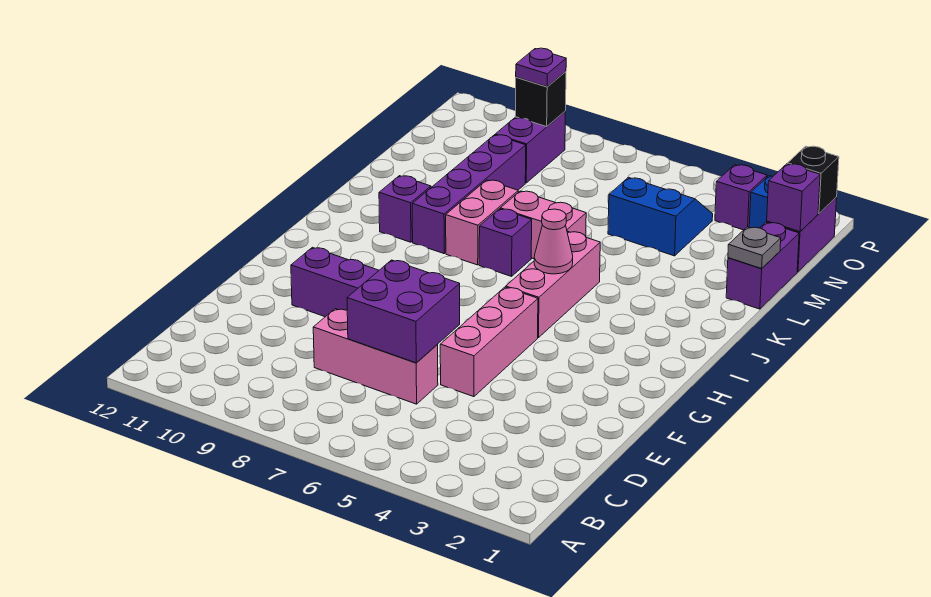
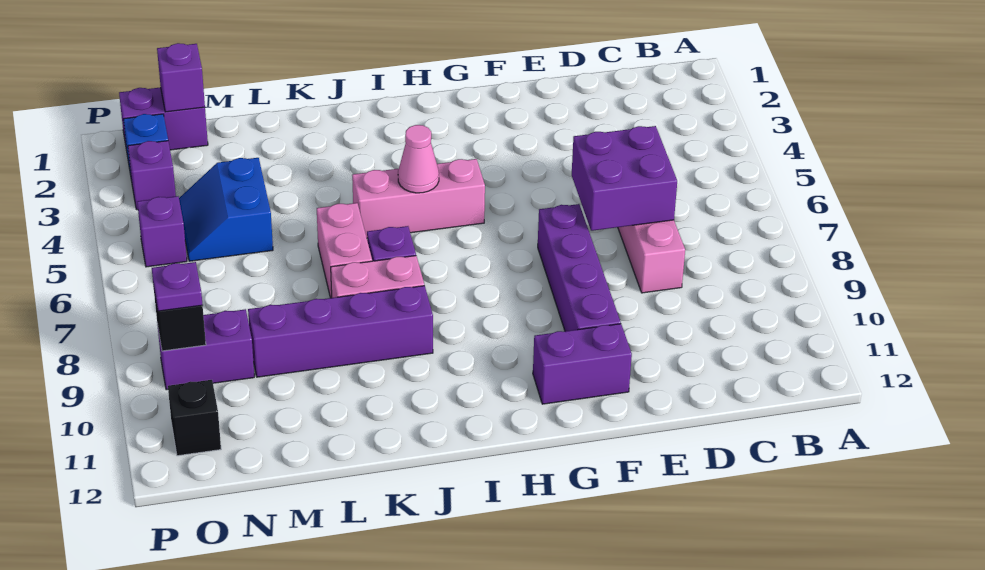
pink 1x3 brick [440,287,538,397] -> none
purple 1x1 brick [379,176,431,242] -> purple 1x1 brick moved to [137,196,187,267]
purple 1x2 brick [726,222,799,309] -> purple 1x2 brick moved to [533,324,632,404]
grey 1x1 plate [728,227,781,268] -> none
black 1x1 brick [788,146,839,213] -> black 1x1 brick moved to [168,380,221,456]

